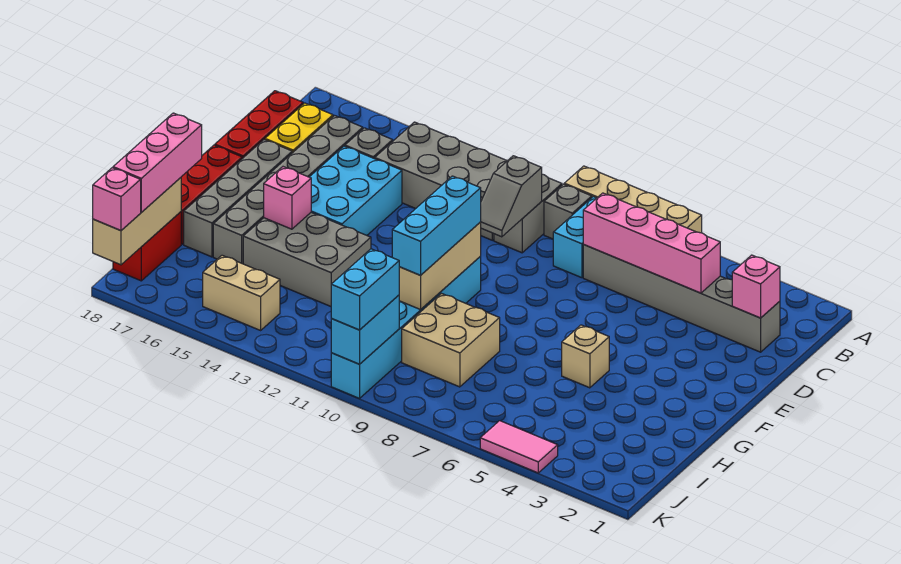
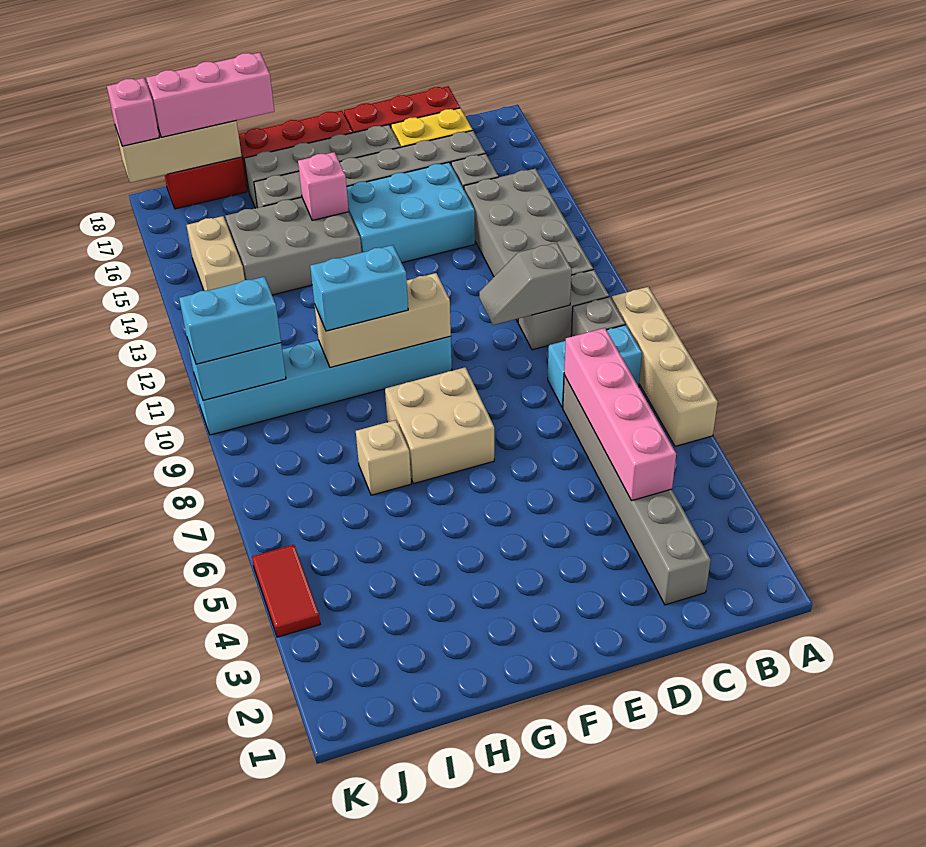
pink 1x1 brick [732,255,780,318] -> none
cyan 1x3 brick [392,176,481,275] -> cyan 1x2 brick [310,245,408,331]
tan 1x1 brick [562,325,609,388] -> tan 1x1 brick moved to [356,420,411,495]
grey 2x3 brick [243,213,371,306] -> grey 2x3 brick turned to [225,197,362,295]
tan 2x2 brick [402,294,500,387] -> tan 2x2 brick moved to [385,367,494,484]
pink 1x2 tile [480,421,558,473] -> red 1x2 tile [252,545,320,637]

